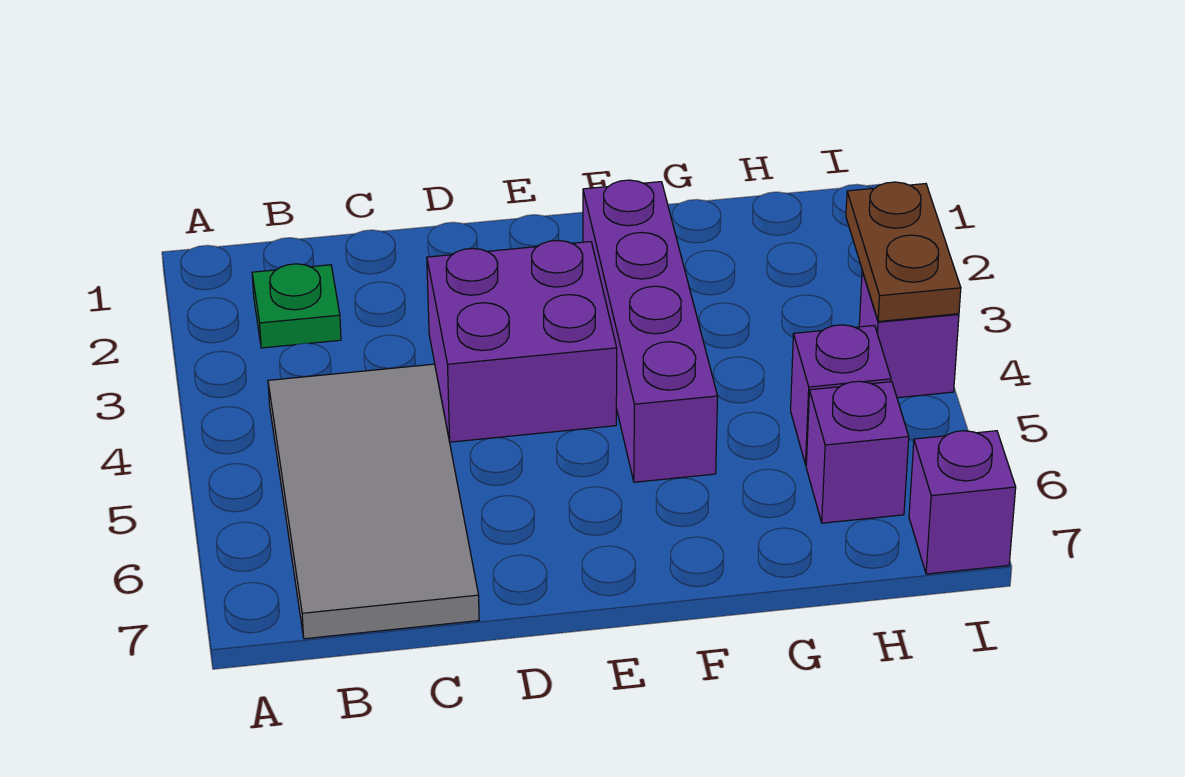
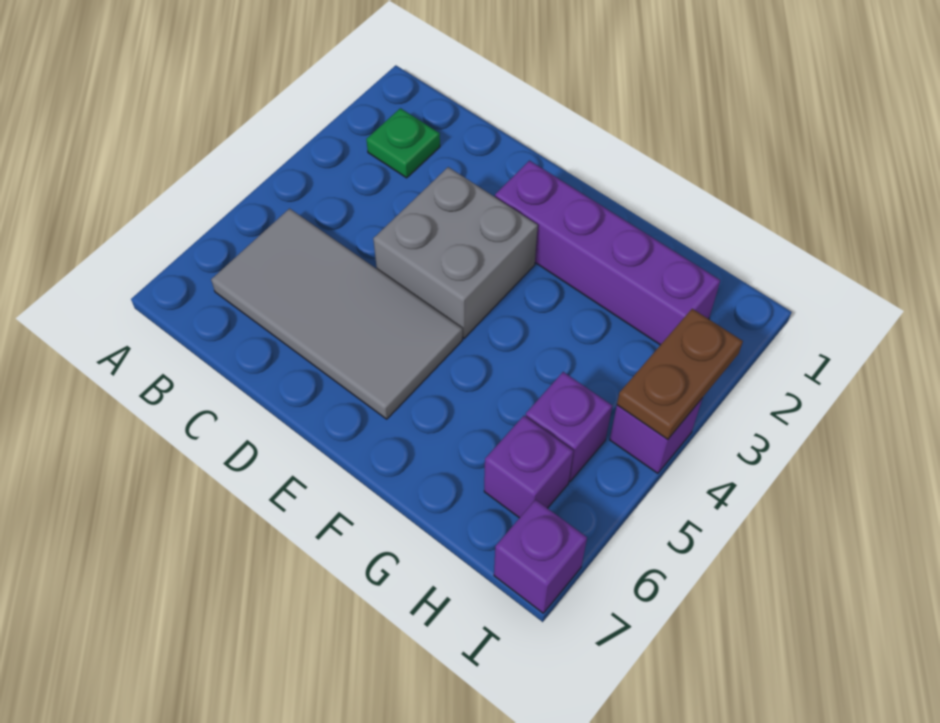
grey 2x4 tile [268,364,479,639] -> grey 2x4 tile turned to [211,209,462,419]
purple 2x2 brick [427,240,617,442] -> grey 2x2 brick [373,167,538,338]
purple 1x4 brick [583,180,718,482] -> purple 1x4 brick turned to [495,161,720,345]

